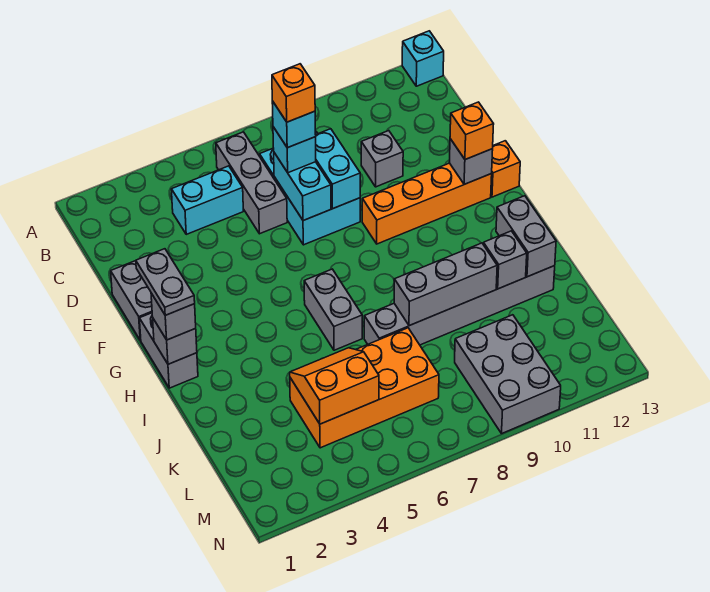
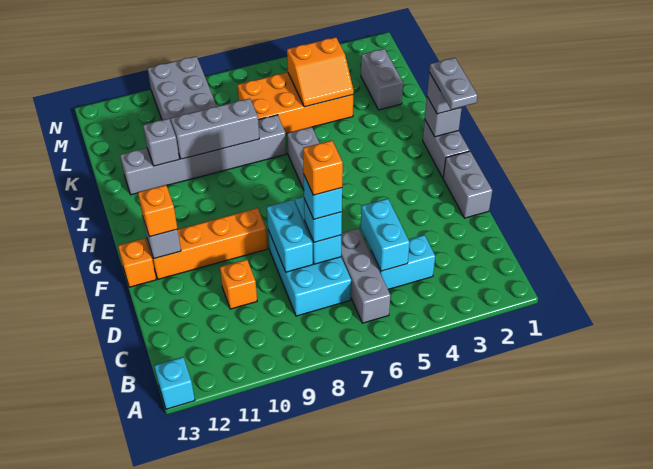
none -> cyan 1x2 brick [361,199,410,271]
grey 1x1 brick [361,131,403,187] -> orange 1x1 brick [220,259,257,309]
grey 1x2 brick [496,196,556,277] -> grey 1x2 brick moved to [361,49,403,110]

